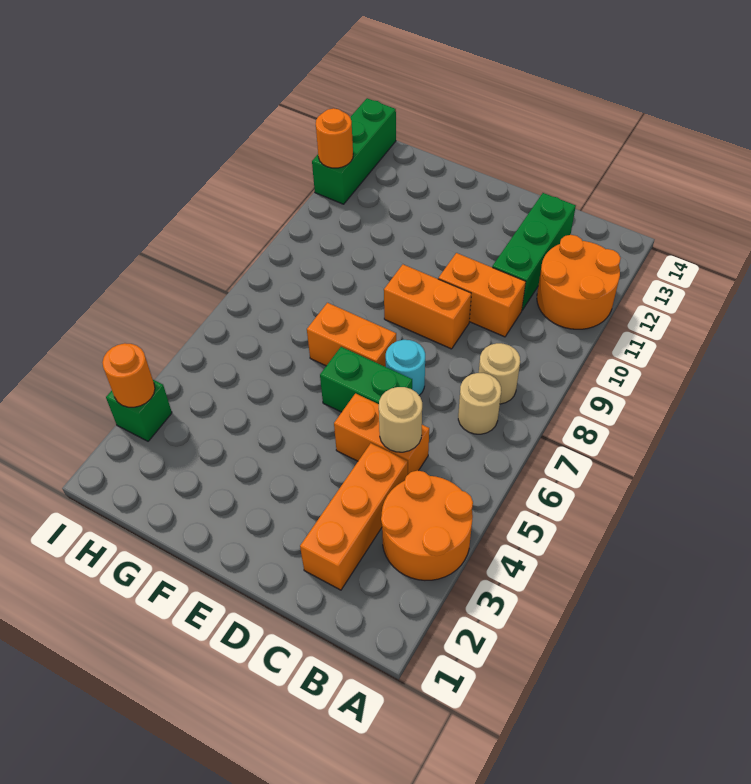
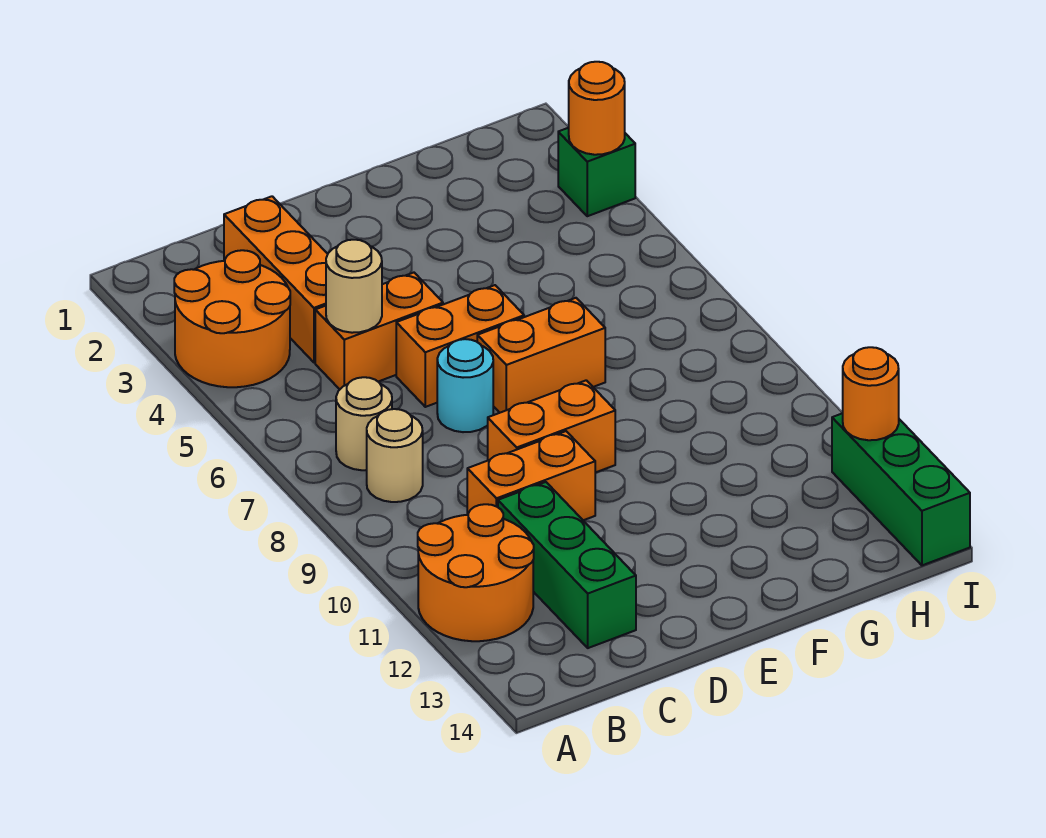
green 1x2 brick [320,347,412,412] -> orange 1x2 brick [396,285,524,407]

